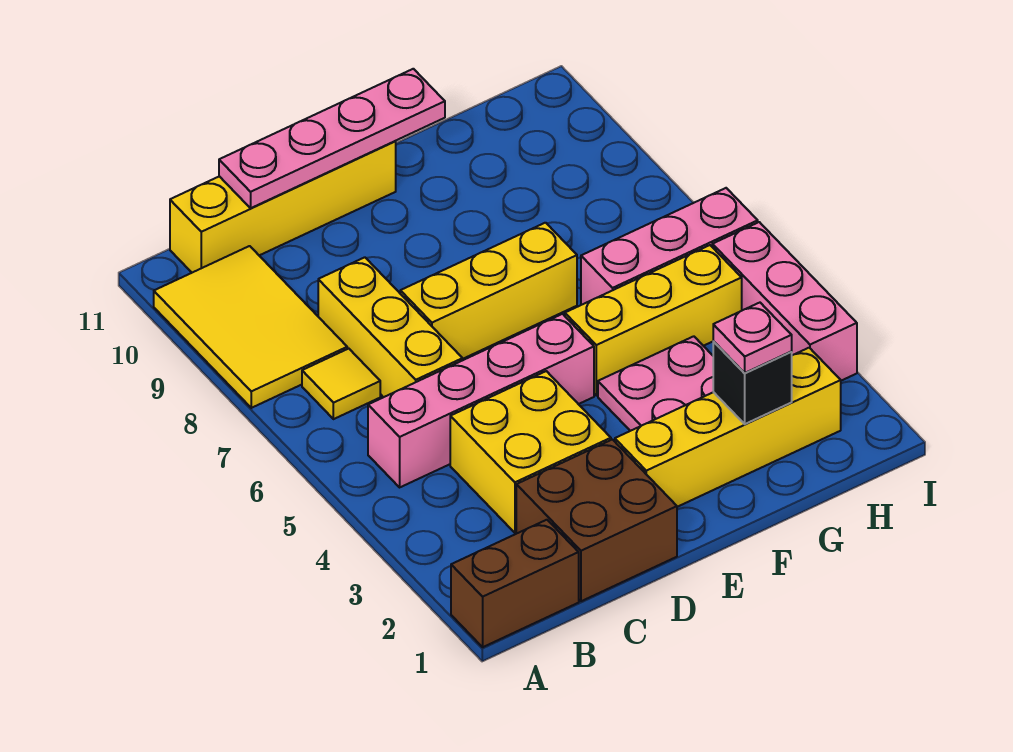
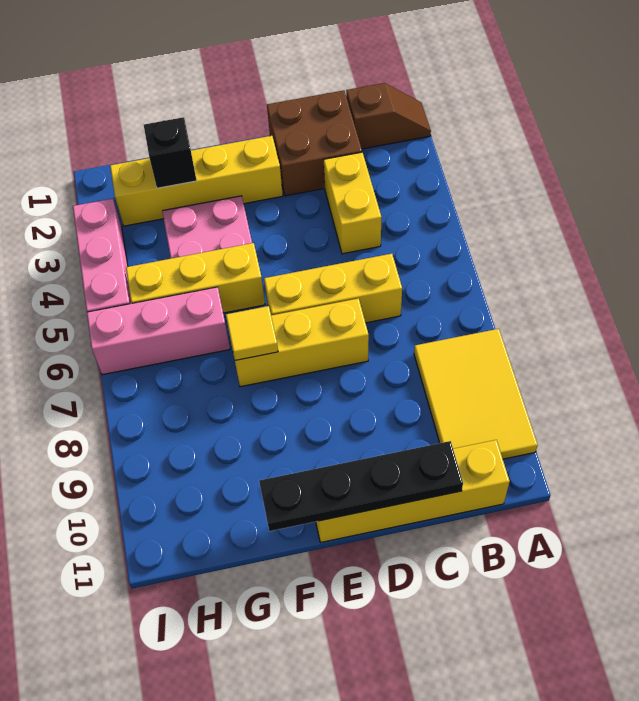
brown 1x2 brick [451,520,579,647] -> brown 1x2 slope [346,83,431,149]
pink 1x4 brick [368,314,594,487] -> none
yellow 1x1 tile [302,349,380,419] -> yellow 1x1 tile moved to [226,306,278,360]
yellow 2x2 brick [450,371,611,533] -> yellow 1x2 brick [324,152,381,254]
yellow 1x3 brick [318,257,463,397] -> yellow 1x3 brick turned to [264,254,402,323]
pink 1x4 plate [219,69,445,208] -> black 1x4 plate [259,441,463,531]
pink 1x1 plate [713,303,792,373] -> none

